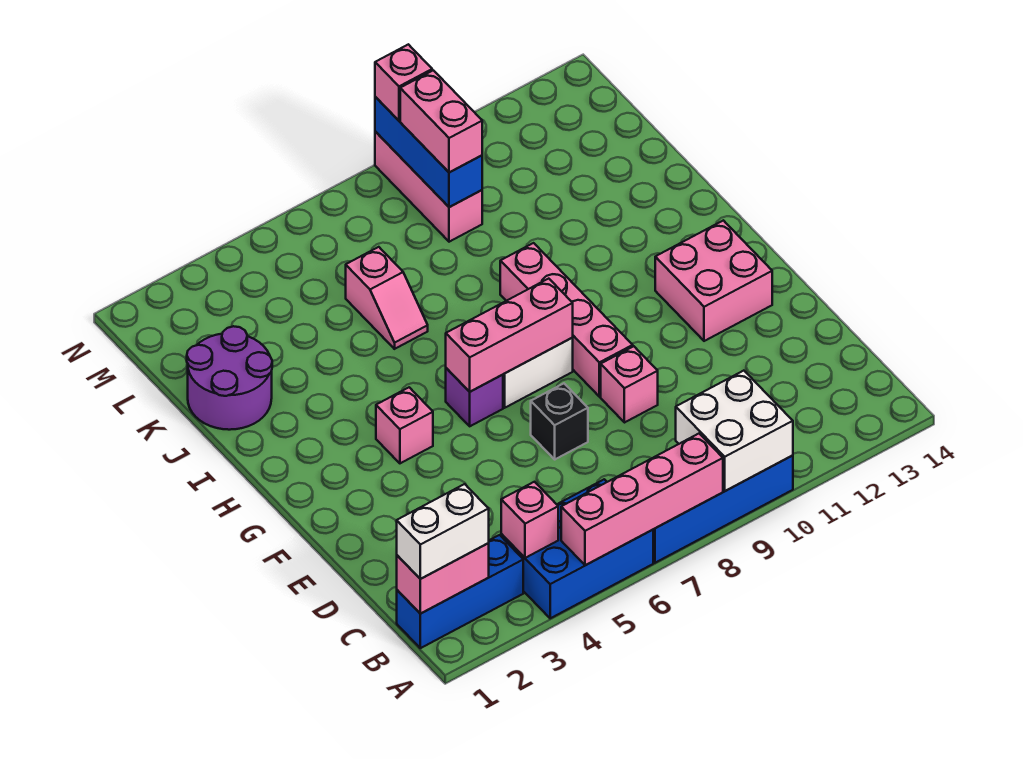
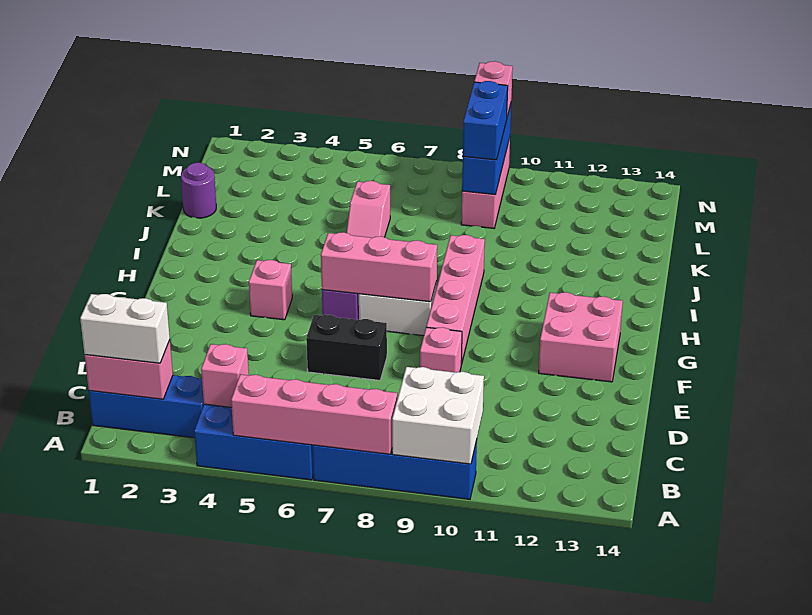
black 1x1 brick [531,383,588,459] -> black 1x2 brick [306,315,387,380]
purple 2x2 round brick [187,326,272,430] -> purple 1x1 round brick [181,163,216,218]
pink 1x2 brick [400,70,482,173] -> blue 1x2 brick [463,81,508,160]

